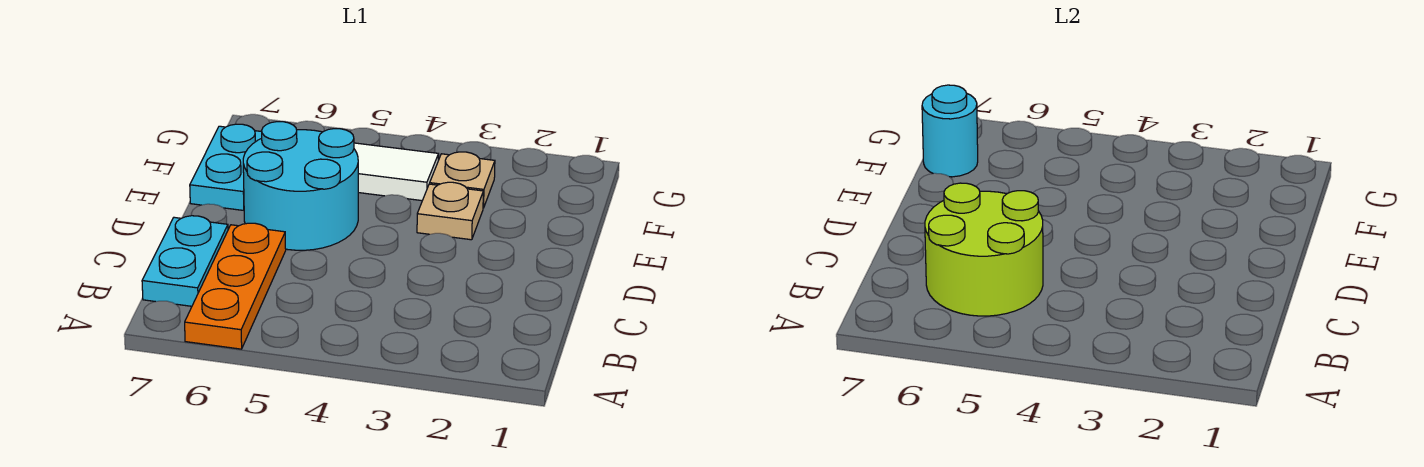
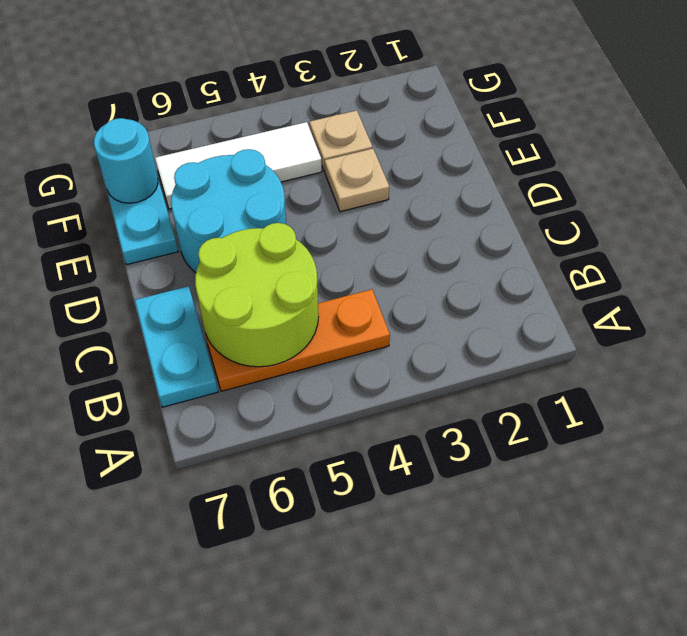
orange 1x3 plate [185,223,286,349] -> orange 1x3 plate turned to [205,289,390,391]

